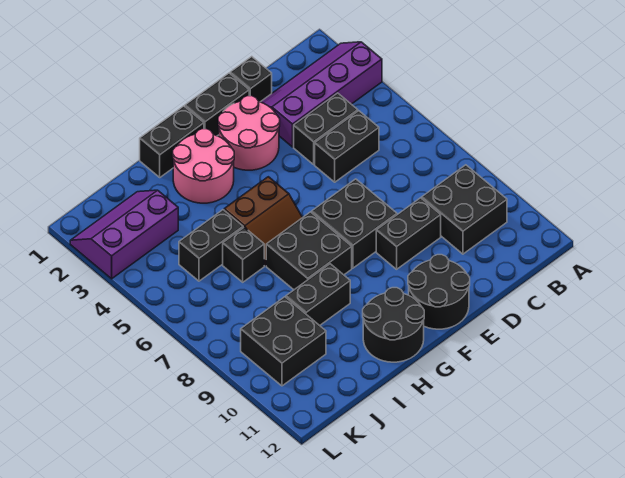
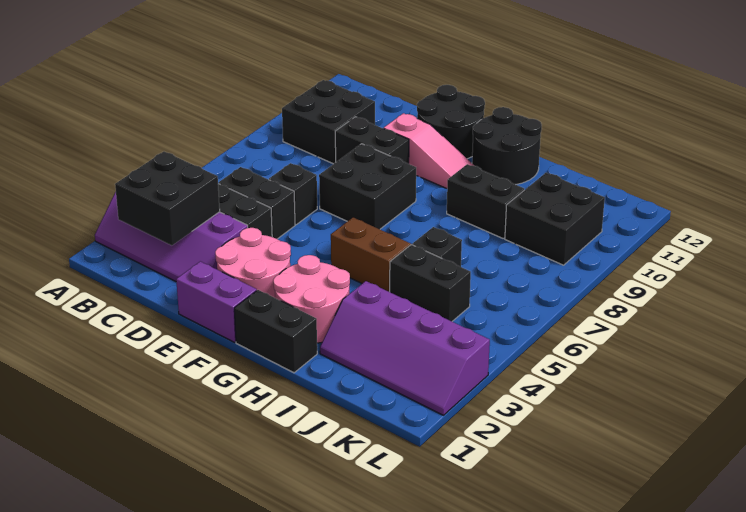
black 1x1 brick [230,57,272,102] -> black 1x1 brick moved to [269,163,317,225]
black 1x2 brick [185,73,249,136] -> purple 1x2 brick [176,261,257,342]
none -> pink 1x3 slope [384,113,474,189]
black 2x2 brick [266,212,352,290] -> black 2x2 brick moved to [115,152,220,245]
purple 2x3 slope [70,190,178,279] -> purple 2x4 slope [320,281,490,415]

